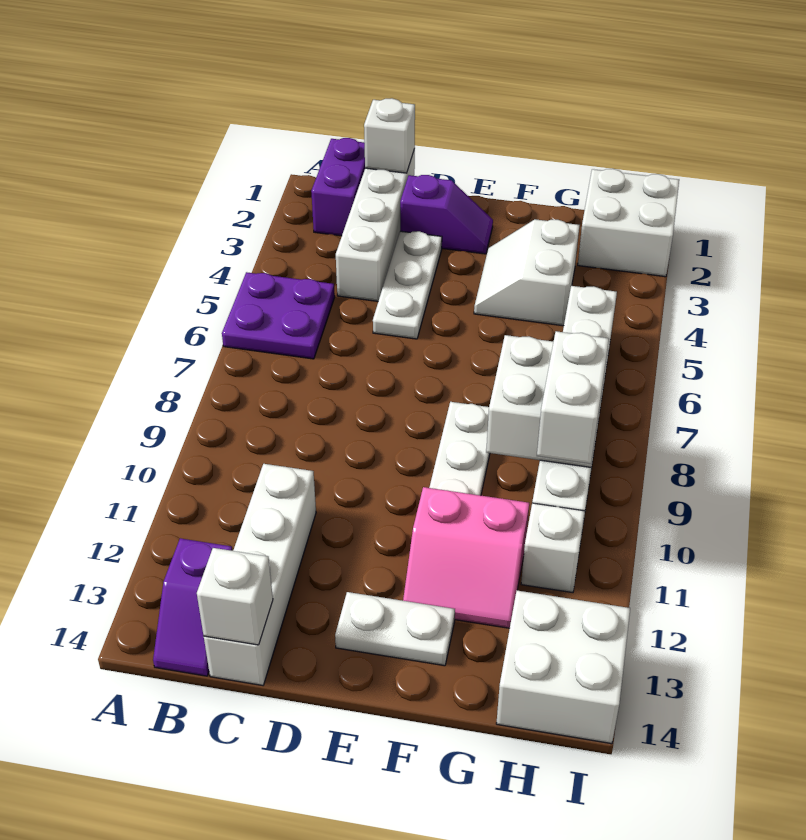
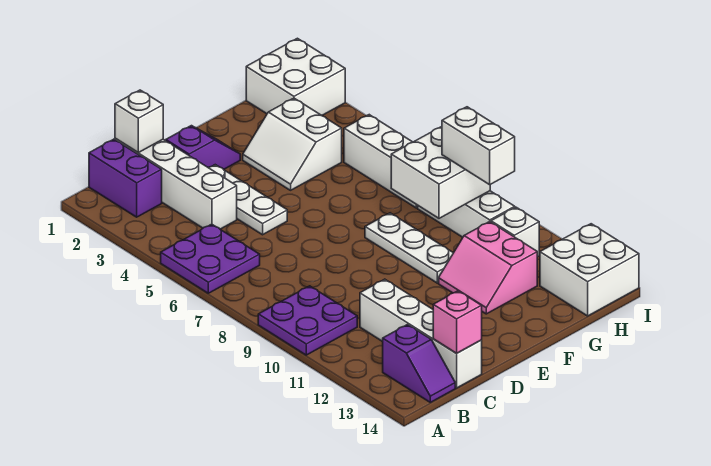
none -> purple 2x2 plate [258,286,357,355]
white 1x1 brick [197,548,273,645] -> pink 1x1 brick [433,291,482,353]
white 1x2 plate [335,592,455,666] -> none
pink 2x2 slope [403,487,529,628] -> pink 2x2 slope turned to [439,222,537,314]

